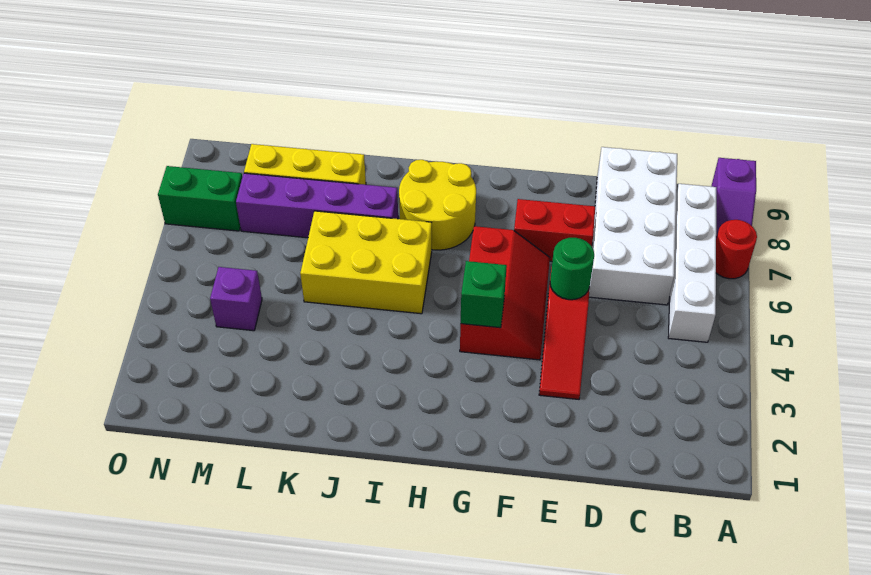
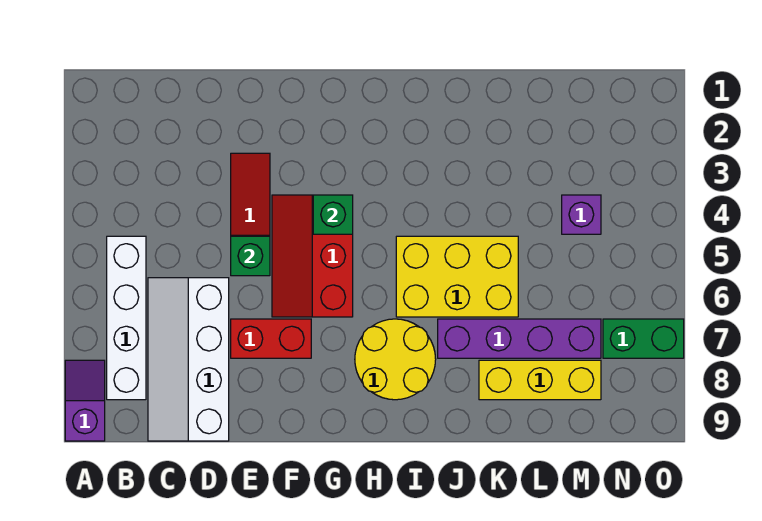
red 1x1 round brick [716,220,757,279] -> none
white 2x4 brick [589,147,677,305] -> white 2x4 slope [148,278,229,441]
green 1x1 round brick [550,238,594,300] -> green 1x1 brick [231,236,270,276]

